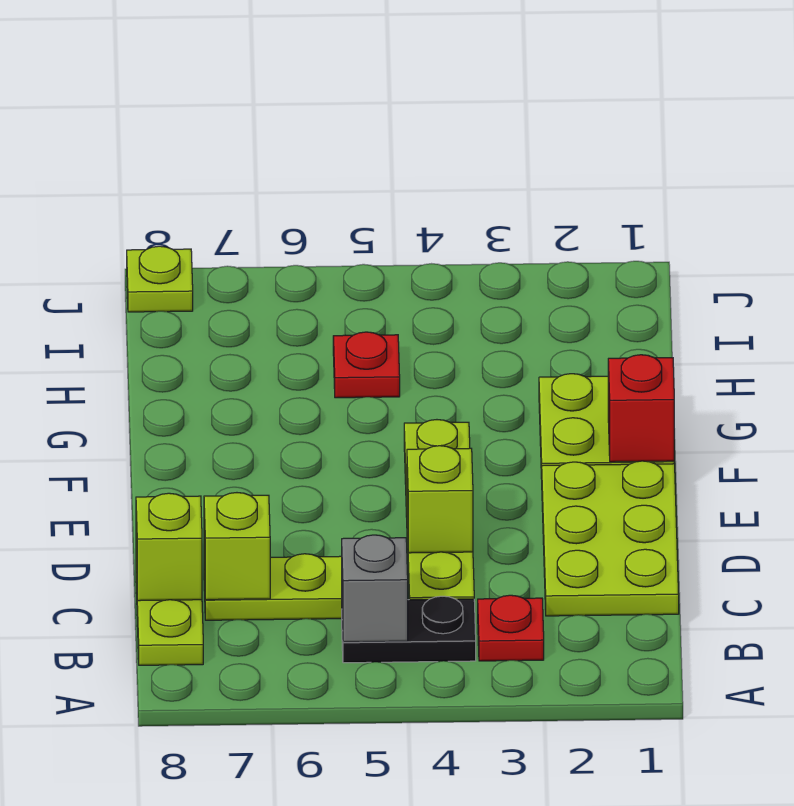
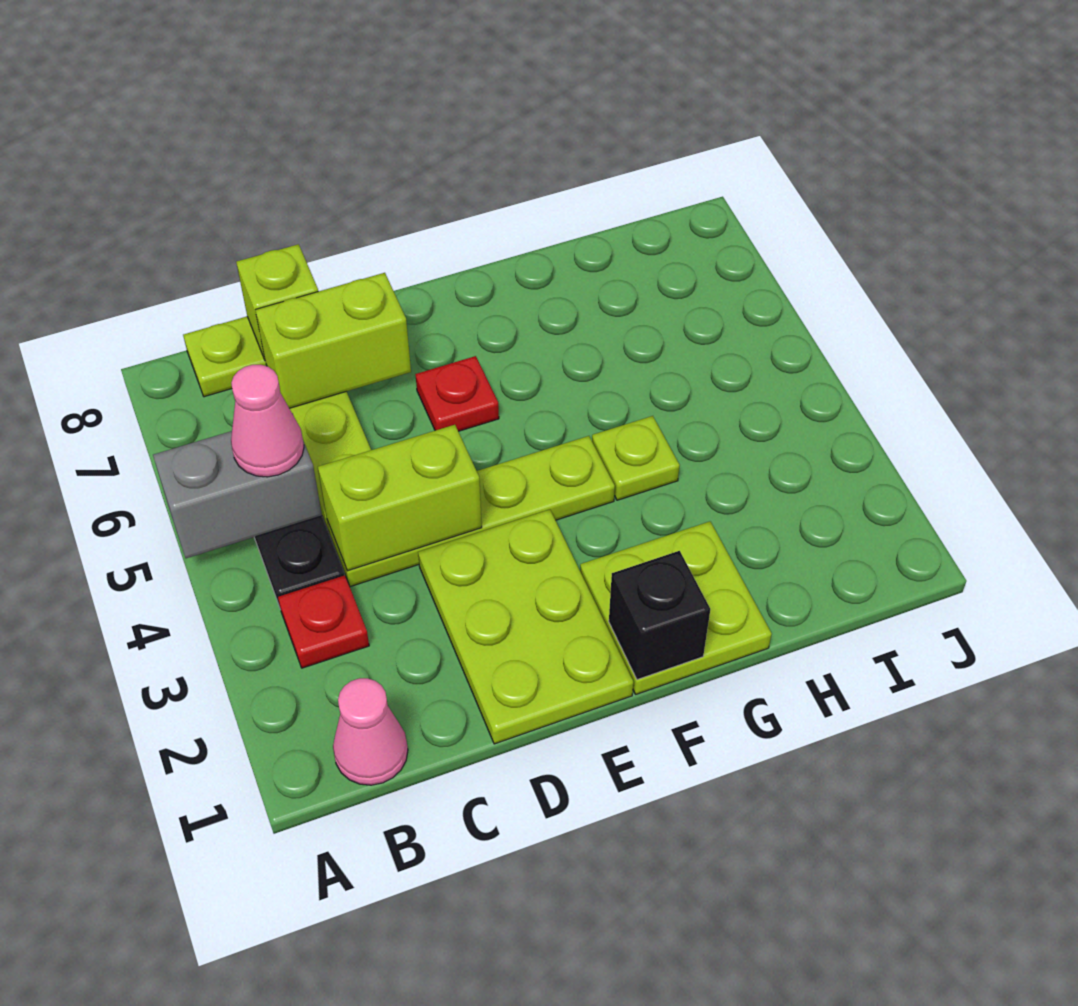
none -> pink 1x1 cone [333,678,408,785]
grey 1x1 brick [342,535,408,642] -> grey 1x2 brick [153,413,322,558]
none -> pink 1x1 cone [231,365,304,477]
lime 2x3 plate [542,461,679,616] -> lime 2x3 plate turned to [418,510,633,744]
lime 1x1 brick [204,493,270,600] -> lime 1x2 brick [255,273,411,408]
lime 1x1 brick [407,446,473,553] -> lime 1x2 brick [318,425,482,571]
red 1x1 brick [608,355,674,462] -> black 1x1 brick [609,551,710,680]
red 1x1 plate [333,332,400,398] -> red 1x1 plate moved to [415,356,499,431]
lime 1x1 plate [127,246,193,312] -> lime 1x1 plate moved to [592,416,680,500]

